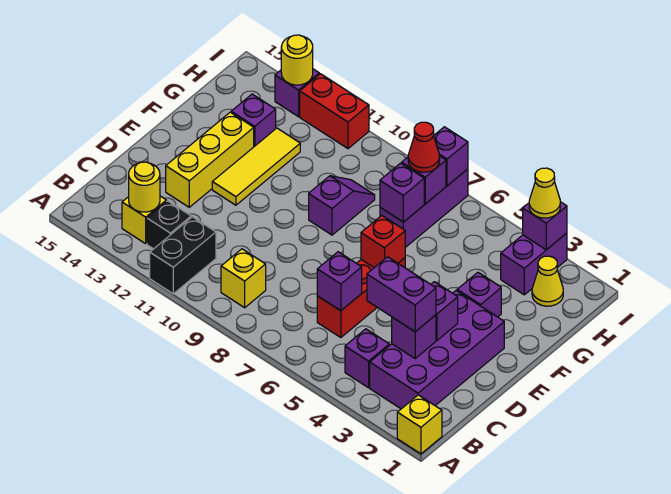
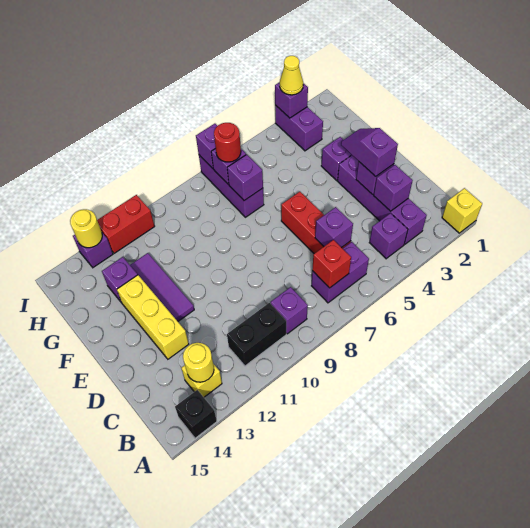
black 1x2 brick [150,217,216,294] -> black 1x2 brick turned to [227,303,286,366]
purple 2x4 brick [370,291,504,409] -> purple 1x4 brick [338,155,427,244]
yellow 1x1 brick [221,249,266,308] -> purple 1x1 brick [270,287,308,334]
black 1x1 brick [147,201,191,249] -> black 1x1 brick moved to [175,390,217,438]
purple 1x2 brick [367,257,436,332] -> purple 1x2 brick moved to [312,242,369,303]
red 1x1 brick [361,216,405,268] -> red 1x1 brick moved to [312,240,351,288]
yellow 1x3 tile [212,128,300,205] -> purple 1x3 tile [130,253,194,321]
purple 1x2 slope [309,176,375,235] -> purple 1x2 slope moved to [341,128,398,176]
yellow 1x1 cone [532,256,563,306] -> none
red 1x1 cone [408,122,440,172] -> red 1x1 round brick [214,123,241,162]

